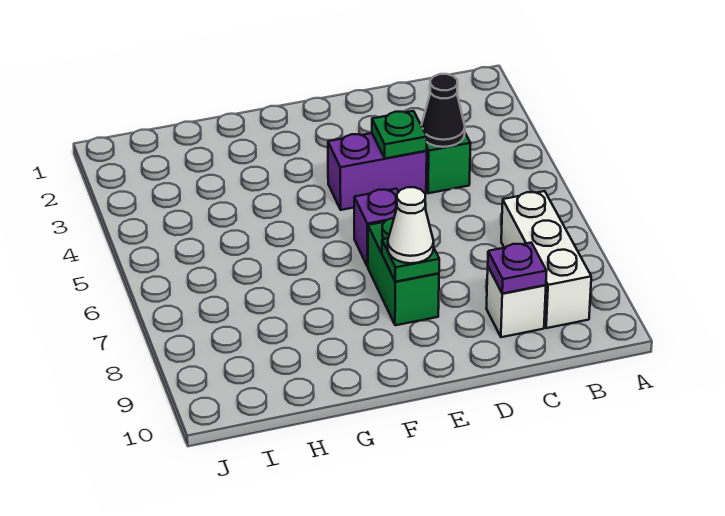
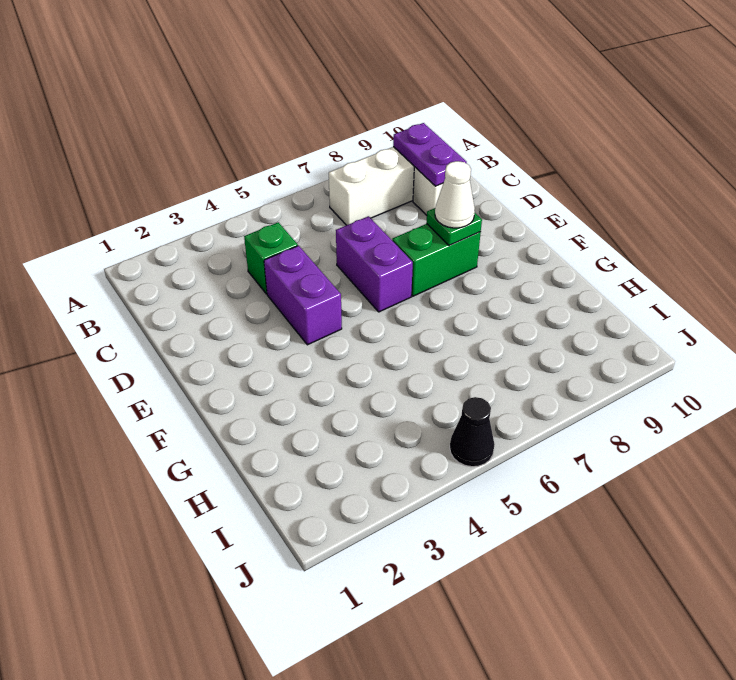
black 1x1 cone [421,74,465,147] -> black 1x1 cone moved to [450,397,495,467]
purple 1x1 plate [488,243,547,294] -> purple 1x2 plate [393,123,467,186]
green 1x1 plate [372,111,427,158] -> none
purple 1x1 brick [354,189,398,267] -> purple 1x2 brick [336,216,413,312]

